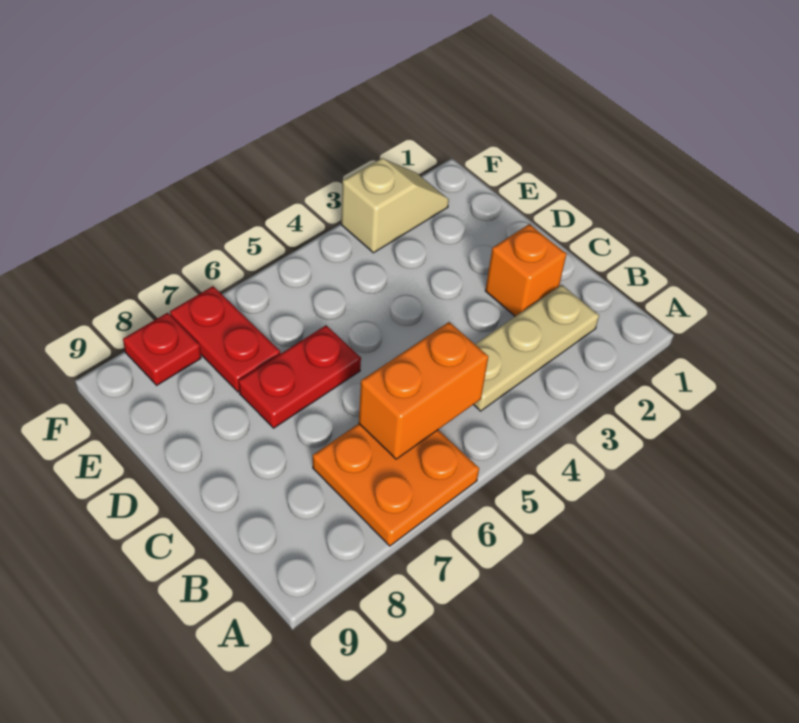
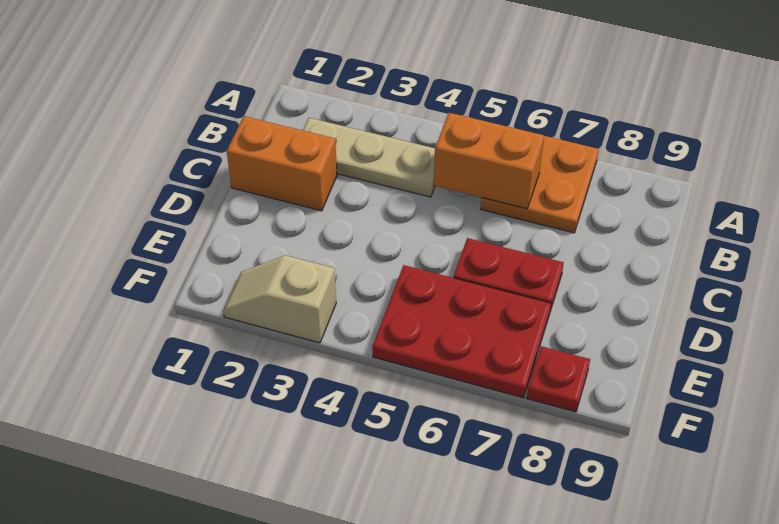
orange 1x1 brick [485,224,566,316] -> orange 1x2 brick [227,116,337,211]
red 1x2 plate [170,286,280,392] -> red 2x3 plate [372,265,551,398]

